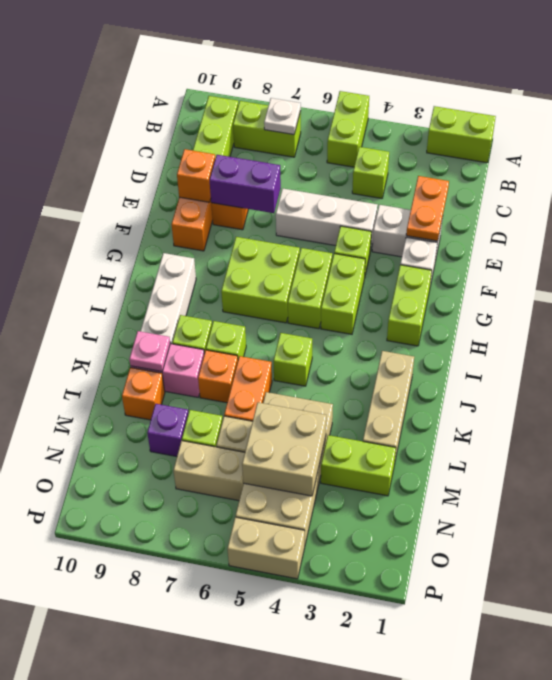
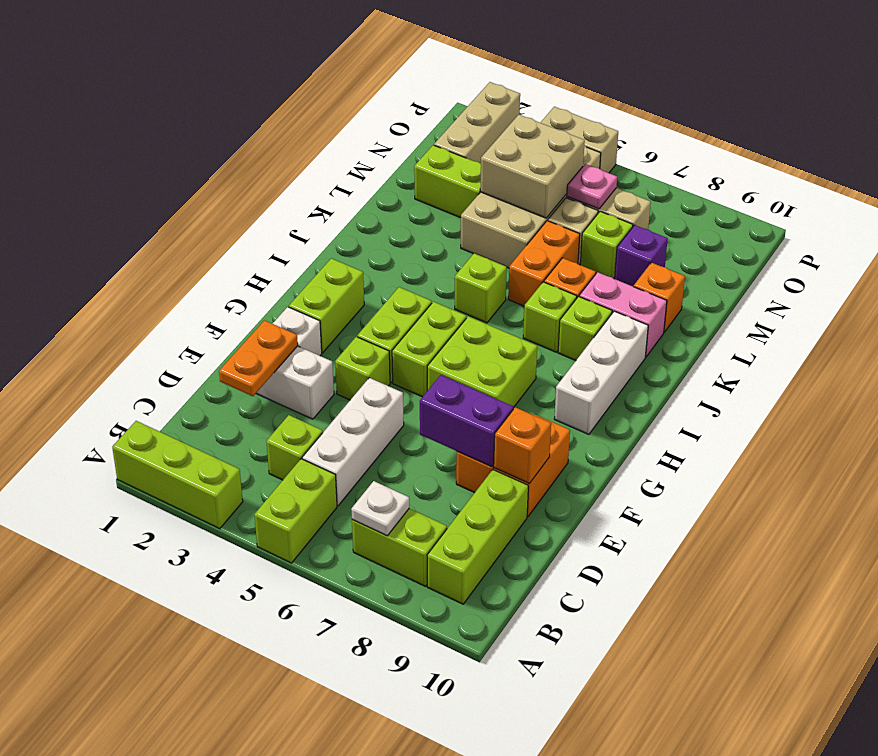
lime 1x2 brick [427,106,496,163] -> lime 1x3 brick [112,421,243,529]
white 1x3 brick [276,188,378,251] -> white 1x3 brick turned to [302,378,404,506]
tan 1x3 brick [363,351,414,465] -> tan 1x3 brick moved to [434,82,520,164]
pink 1x1 plate [129,331,170,372] -> pink 1x1 plate moved to [567,164,617,209]

